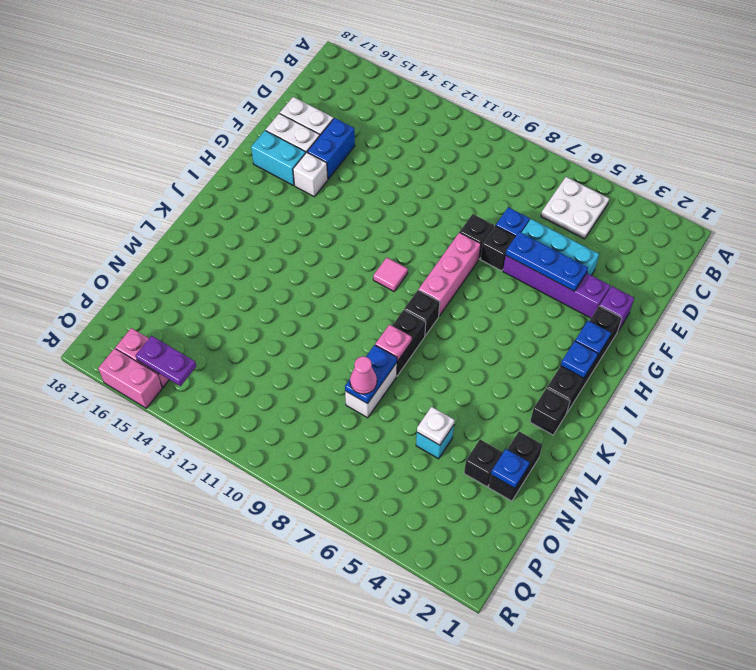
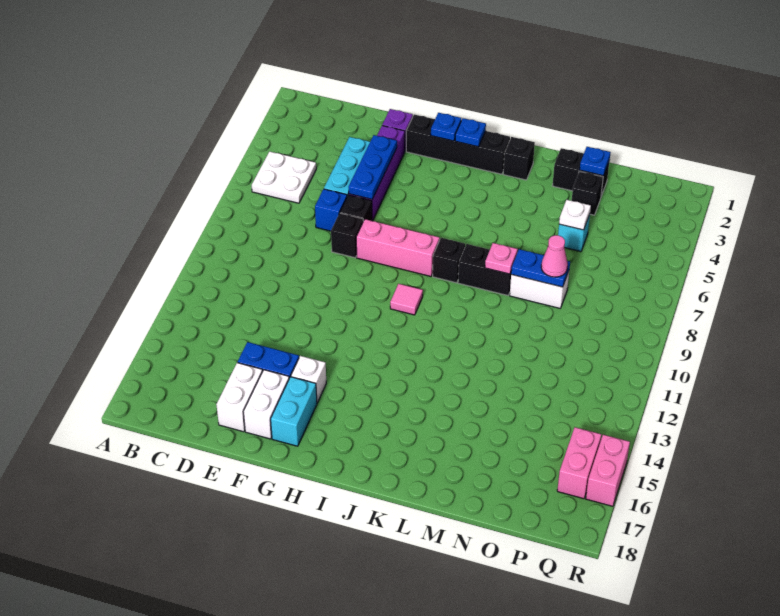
purple 1x2 plate [136,336,196,386] -> none

